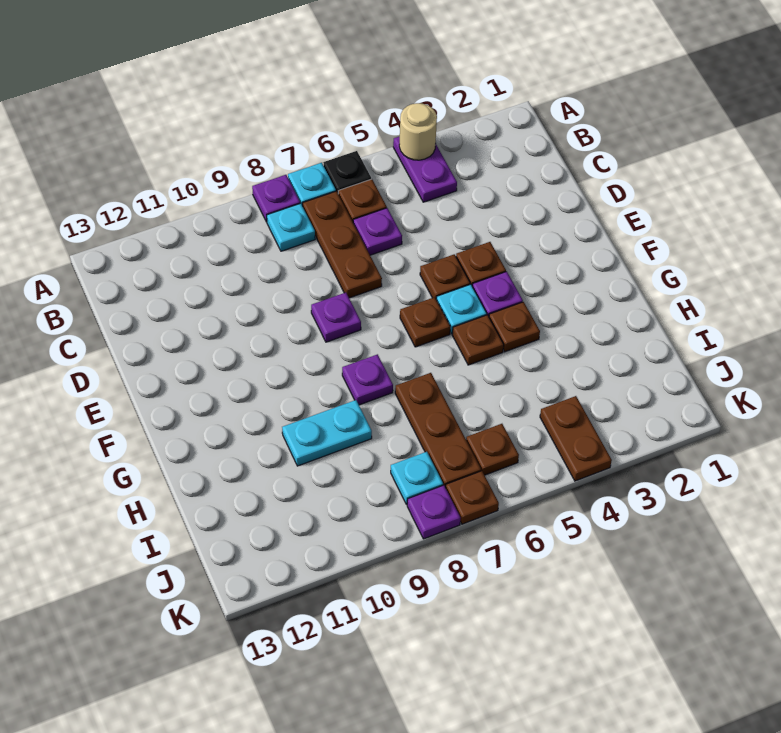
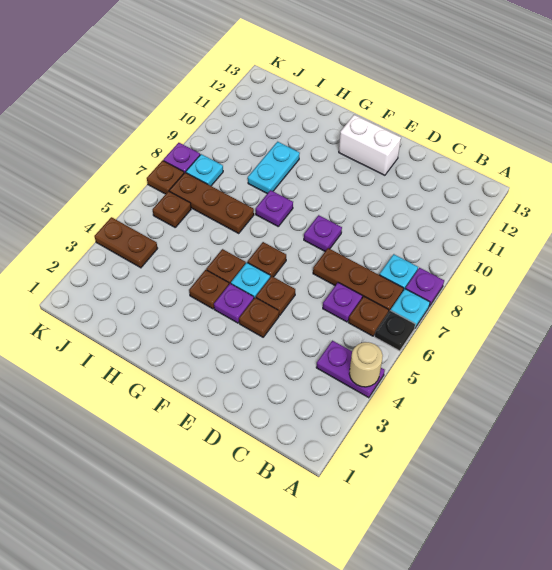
none -> white 1x2 brick [339,115,401,175]

